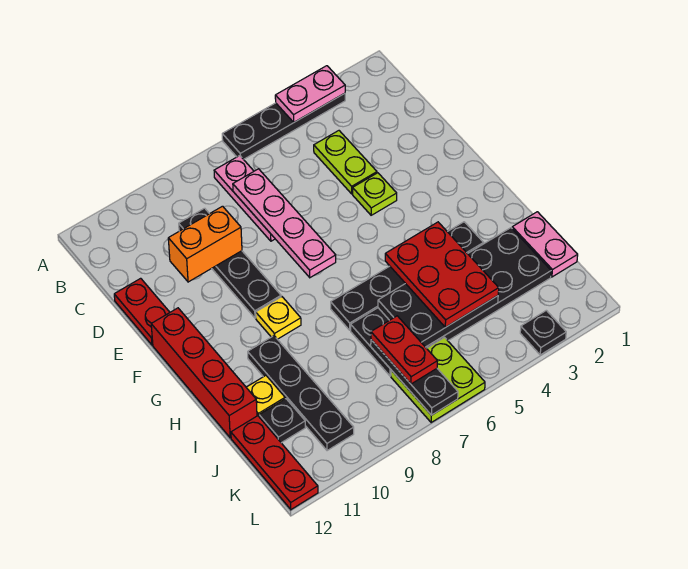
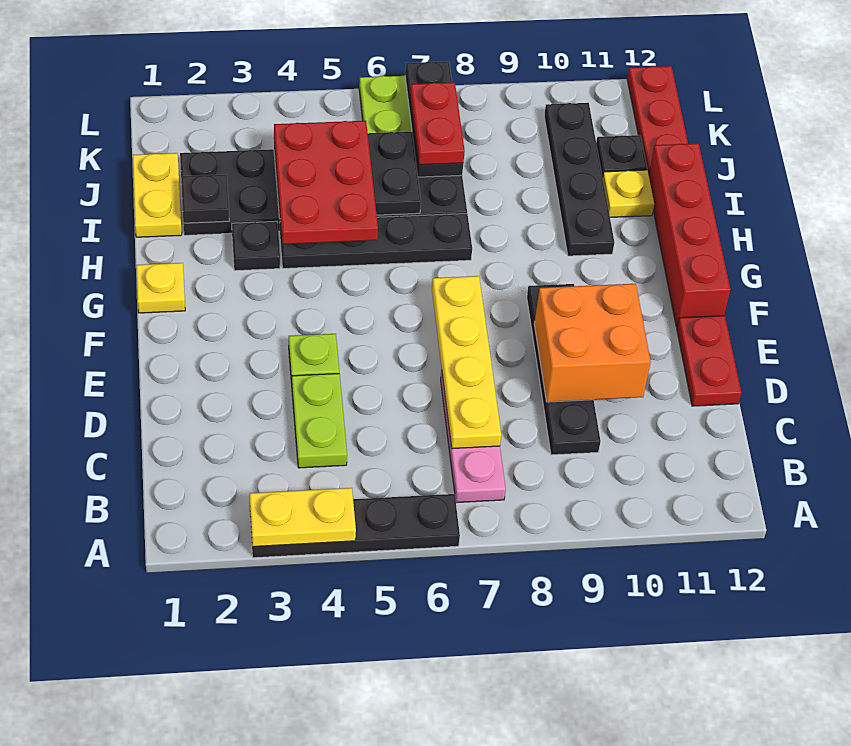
pink 1x2 plate [275,66,345,122] -> yellow 1x2 plate [250,488,356,547]
pink 1x4 plate [233,169,336,278] -> yellow 1x4 plate [432,276,501,449]
orange 1x2 brick [168,206,242,282] -> orange 2x2 brick [534,284,651,402]
yellow 1x1 plate [256,297,301,339] -> yellow 1x1 plate moved to [136,263,185,313]
pink 1x2 plate [512,212,578,277] -> yellow 1x2 plate [133,153,182,237]
black 1x1 plate [520,310,566,355] -> black 1x1 plate moved to [181,174,229,223]

